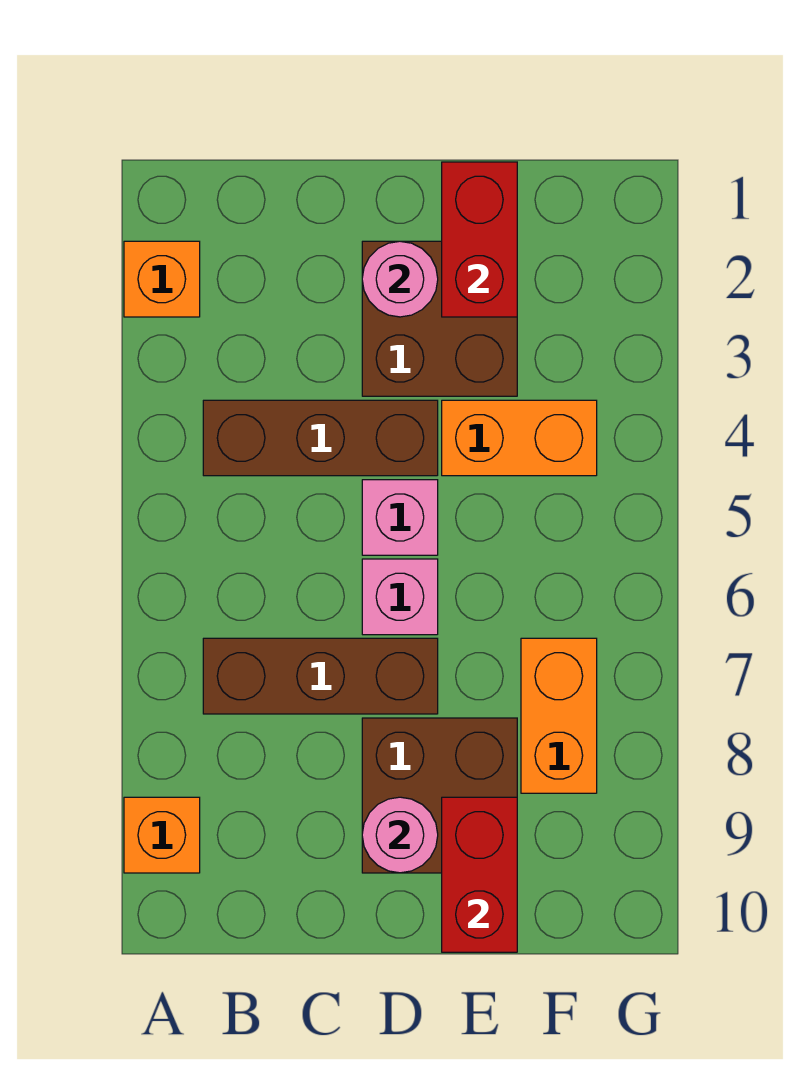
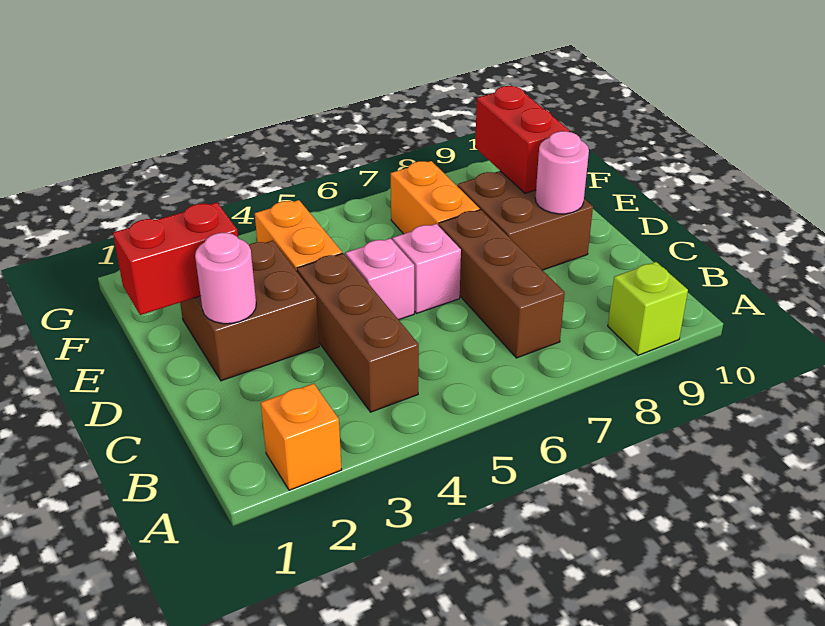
orange 1x1 brick [124,797,200,873] -> lime 1x1 brick [608,262,688,355]
red 1x2 brick [442,797,517,952] -> red 1x2 brick turned to [475,86,569,193]
orange 1x2 brick [521,638,597,793] -> orange 1x2 brick turned to [391,161,480,234]

